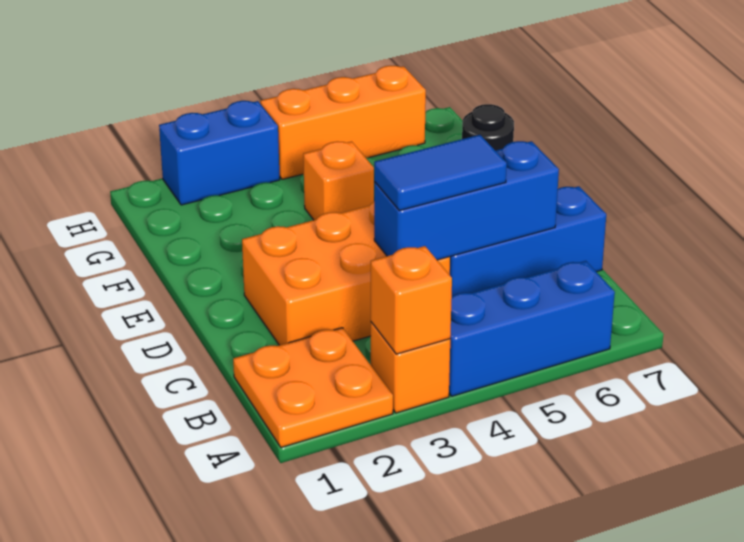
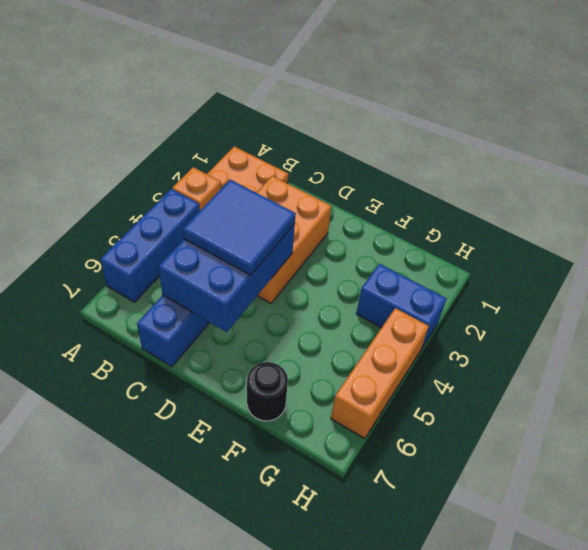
orange 1x1 brick [371,246,452,354] -> none
blue 1x3 brick [374,141,559,260] -> blue 2x3 brick [158,224,295,332]
blue 1x2 tile [374,135,507,211] -> blue 2x2 tile [183,180,296,275]
orange 1x1 brick [303,141,374,220] -> none
blue 1x2 brick [159,101,280,205] -> blue 1x2 brick turned to [356,264,447,349]

